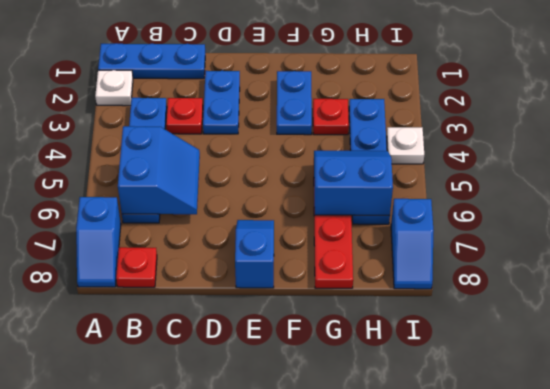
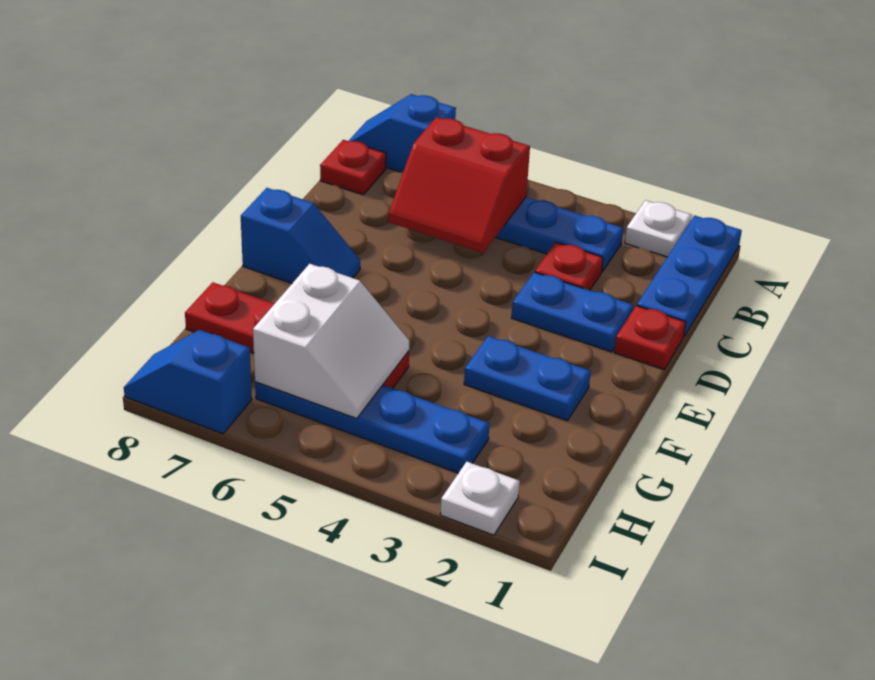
blue 2x2 slope [118,126,200,214] -> red 2x2 slope [389,117,530,253]
red 1x1 plate [313,99,349,135] -> red 1x1 plate moved to [614,306,686,369]
blue 2x2 slope [314,151,393,215] -> white 2x2 slope [253,264,409,419]
white 1x1 plate [387,127,424,164] -> white 1x1 plate moved to [440,462,520,535]

